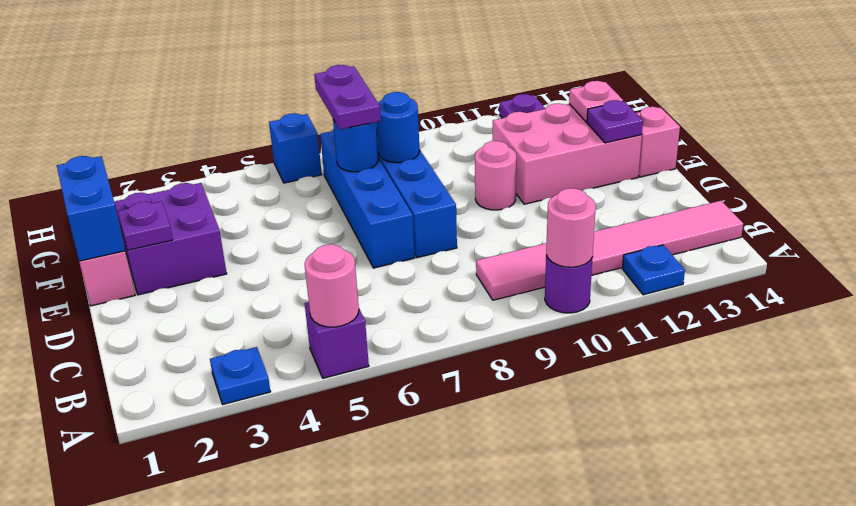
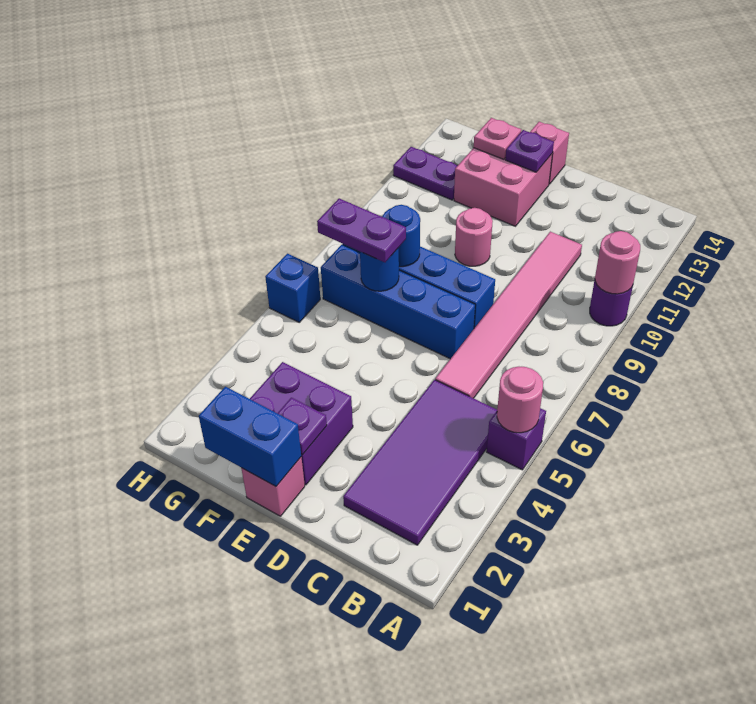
blue 1x1 plate [210,347,271,404] -> none
blue 1x1 plate [623,245,685,295] -> none
none -> purple 2x4 tile [343,380,497,545]
pink 1x6 tile [476,201,743,300] -> pink 1x6 tile moved to [435,232,582,398]
pink 2x3 brick [493,103,642,204] -> pink 2x2 brick [454,148,553,226]

